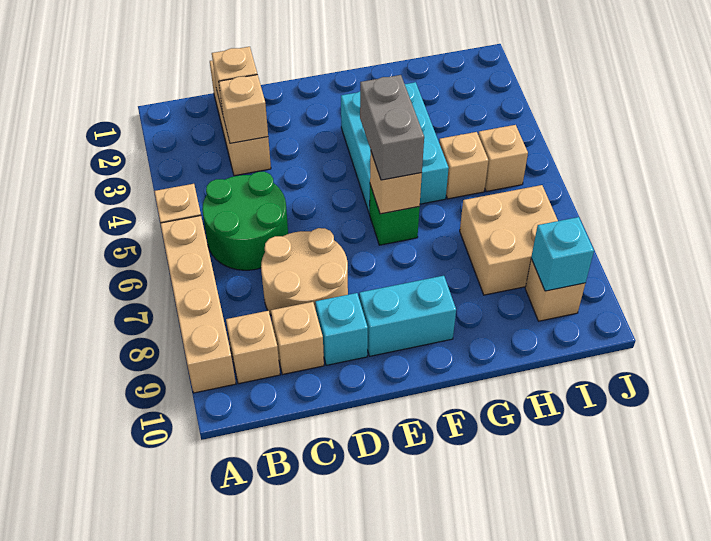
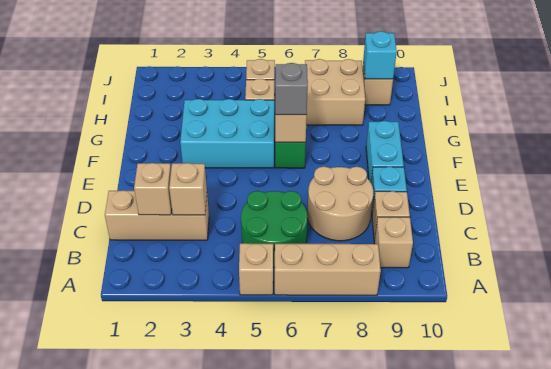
tan 1x4 brick [160,216,236,393] -> tan 1x3 brick [275,244,381,295]
grey 1x2 brick [360,75,424,180] -> grey 1x1 brick [275,63,308,115]

